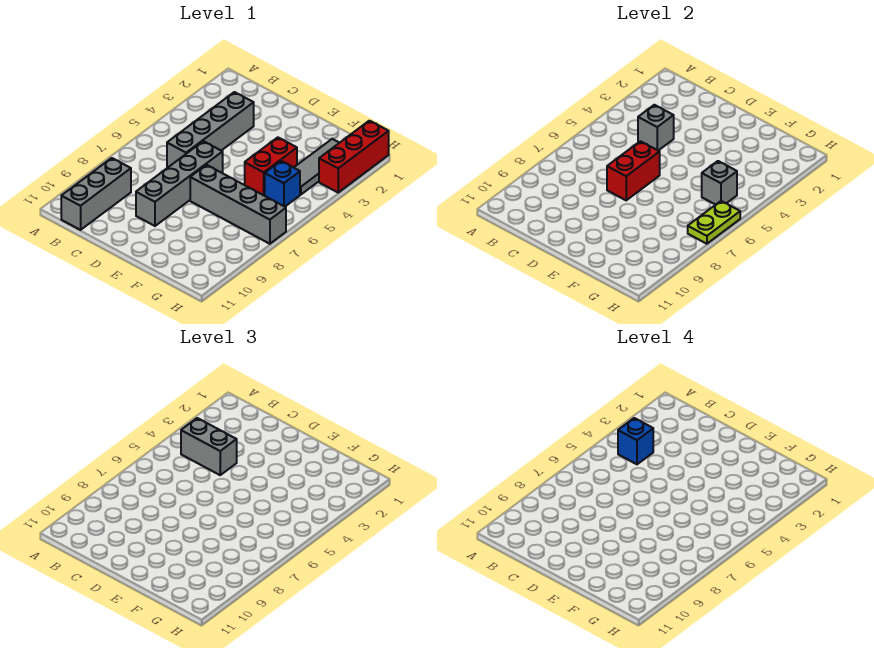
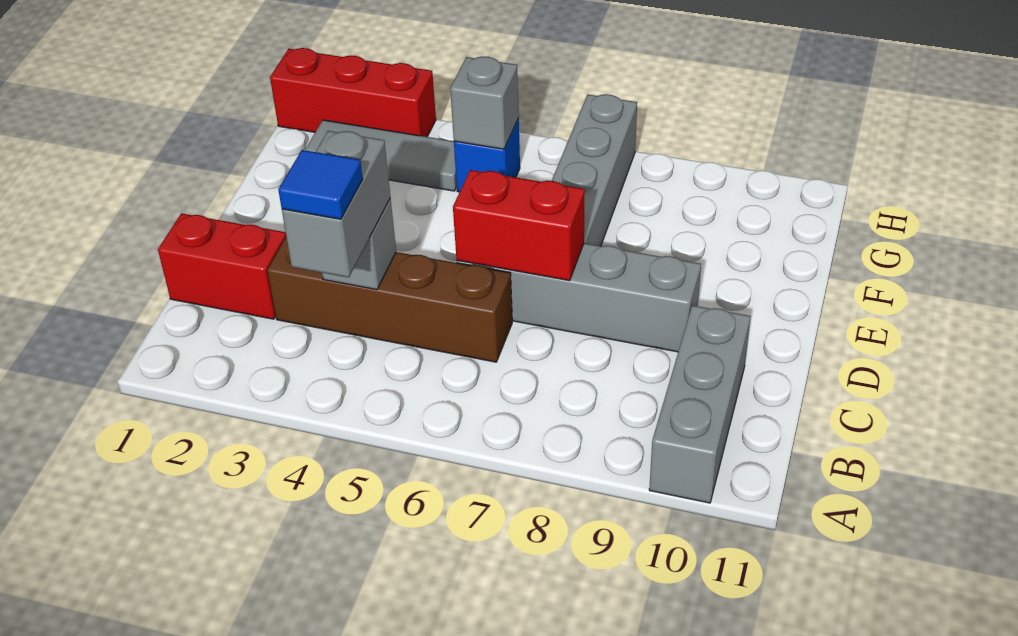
blue 1x1 brick [618,418,653,464] -> blue 1x1 tile [278,150,363,219]
grey 1x3 brick [61,158,131,230] -> grey 1x3 brick turned to [649,305,750,503]
grey 1x4 brick [167,92,254,167] -> brown 1x4 brick [267,237,512,362]
red 1x2 brick [245,137,297,196] -> red 1x2 brick moved to [158,213,286,319]
lime 1x2 plate [688,201,740,244] -> none

